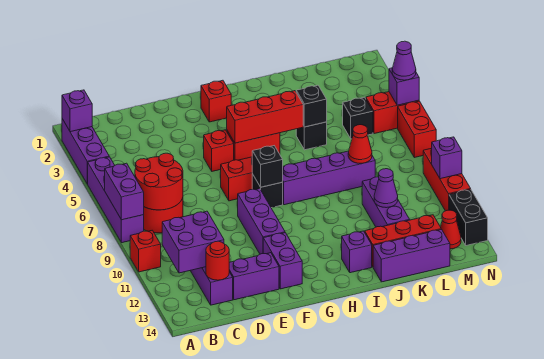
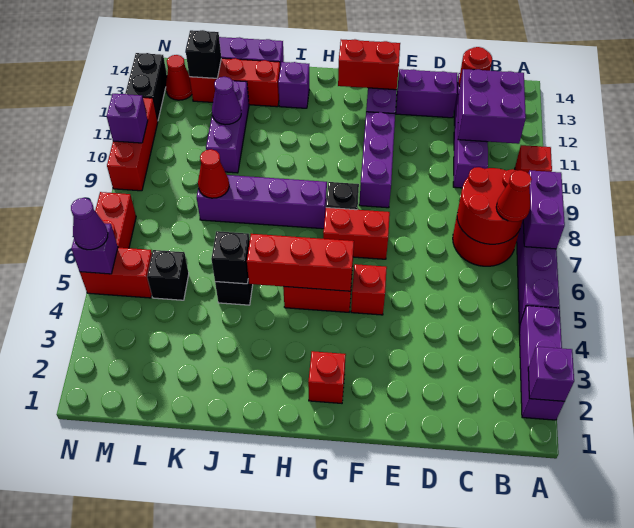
none -> red 1x1 cone [496,170,532,222]
none -> red 1x2 brick [338,39,400,90]
black 1x1 brick [252,146,283,187] -> black 1x1 brick moved to [186,30,221,78]

